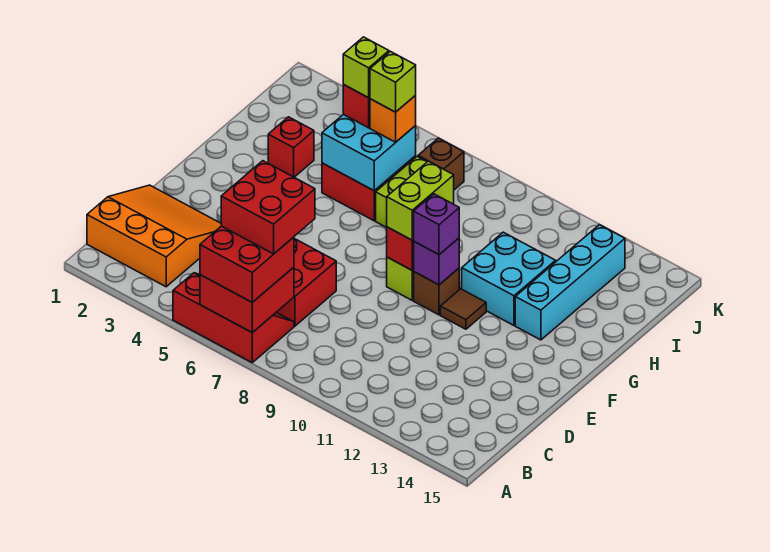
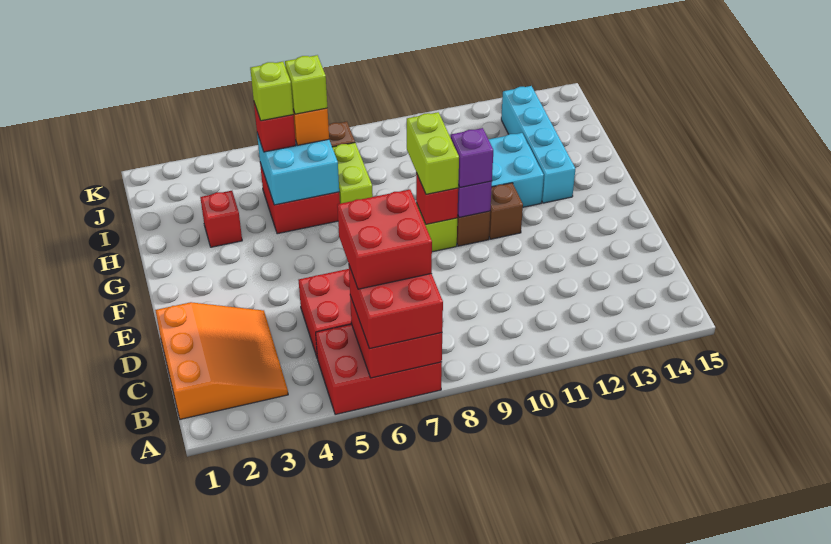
red 2x3 slope [173,273,294,362] -> red 2x3 brick [316,324,442,415]
orange 3x3 slope [87,185,221,287] -> orange 3x3 slope turned to [155,302,288,419]
brown 1x1 tile [440,289,486,329] -> brown 1x1 brick [489,183,523,239]

